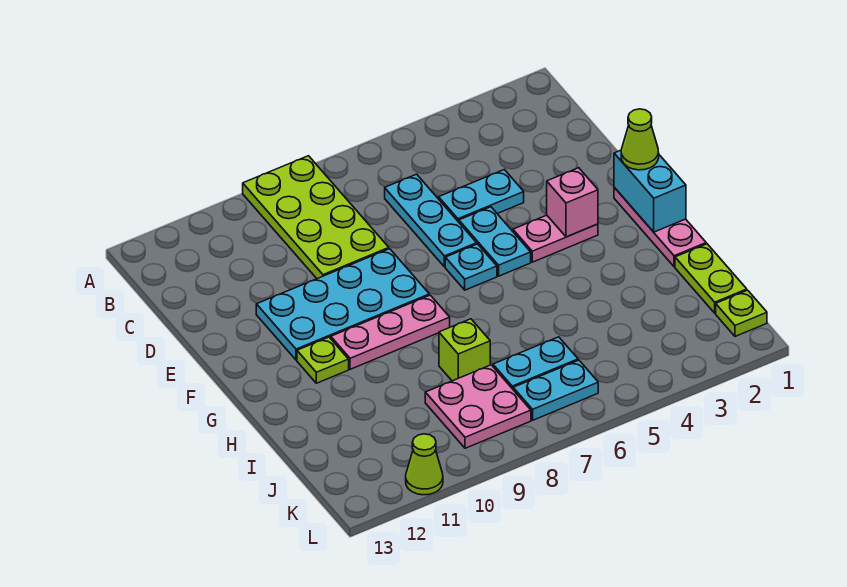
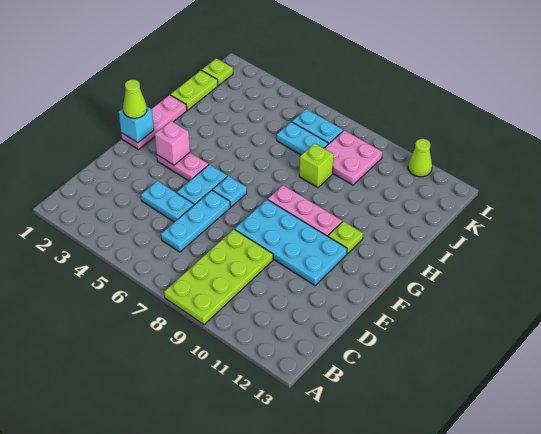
cyan 1x2 brick [614,150,686,232] -> cyan 1x1 brick [119,107,154,143]

